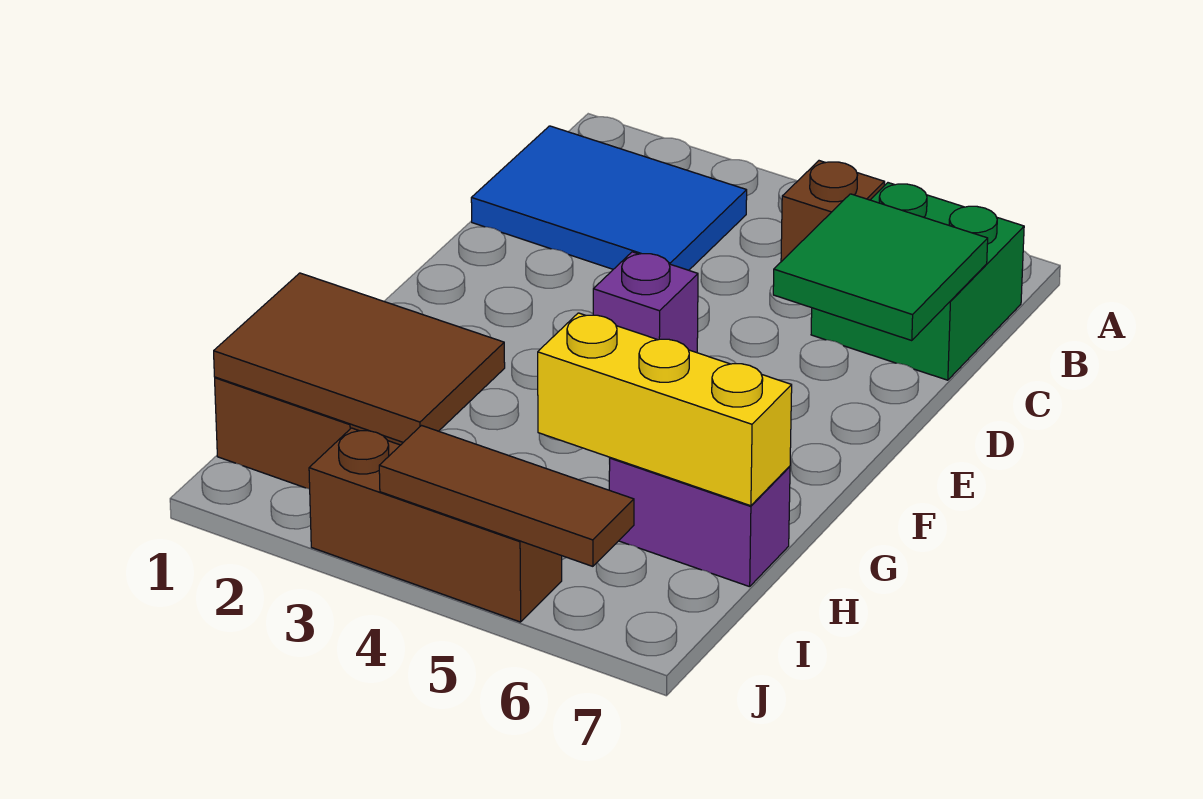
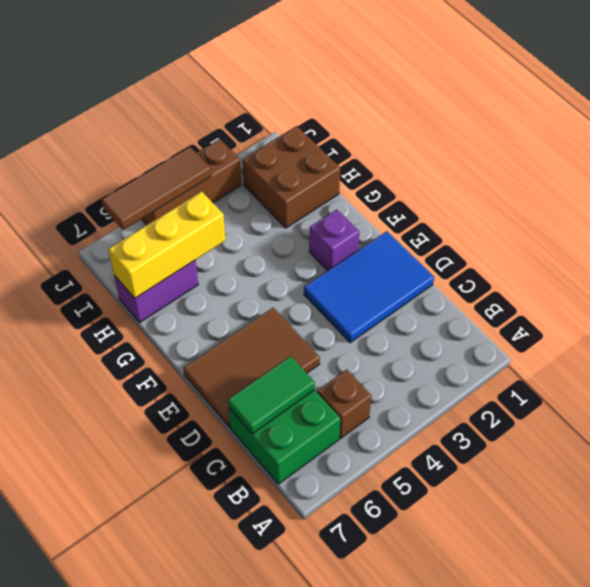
blue 2x3 tile [471,126,747,270] -> blue 2x3 tile moved to [304,231,434,343]
green 2x2 tile [773,194,988,341] -> green 1x2 tile [228,356,315,434]
purple 1x1 brick [593,252,698,353] -> purple 1x1 brick moved to [309,209,359,271]
brown 2x3 tile [214,273,505,442] -> brown 2x3 tile moved to [183,308,320,427]

